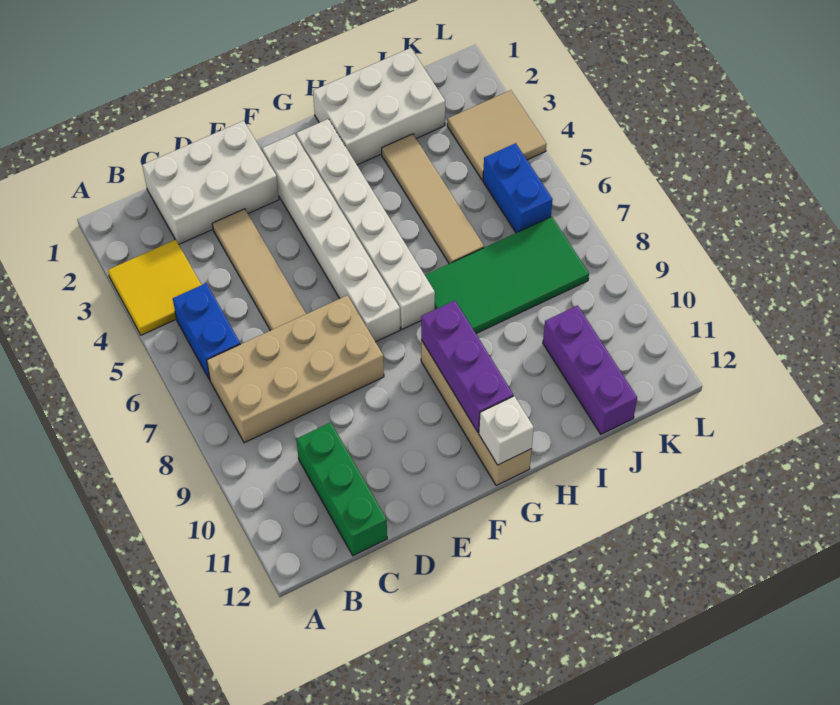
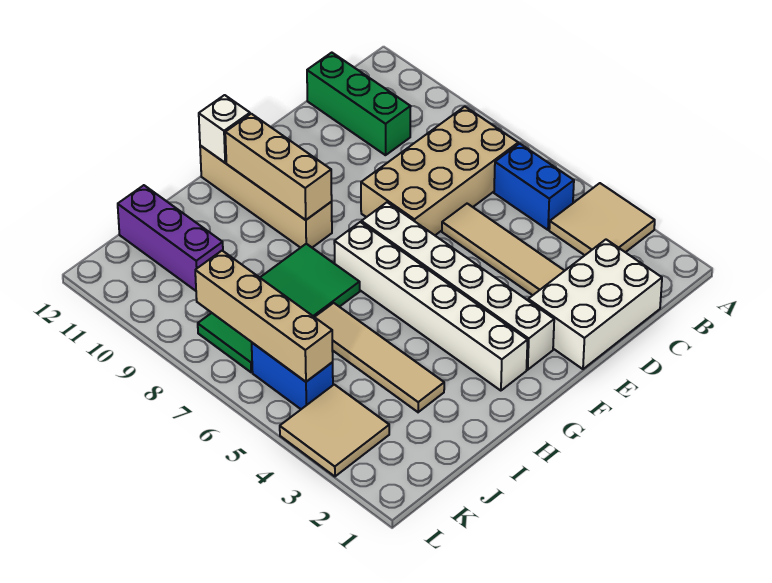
yellow 2x2 tile [108,240,201,335] -> tan 2x2 tile [549,183,655,255]
purple 1x3 brick [421,301,513,432] -> tan 1x3 brick [225,114,332,220]
white 2x3 brick [313,48,445,165] -> none
none -> tan 1x4 brick [195,251,333,382]

